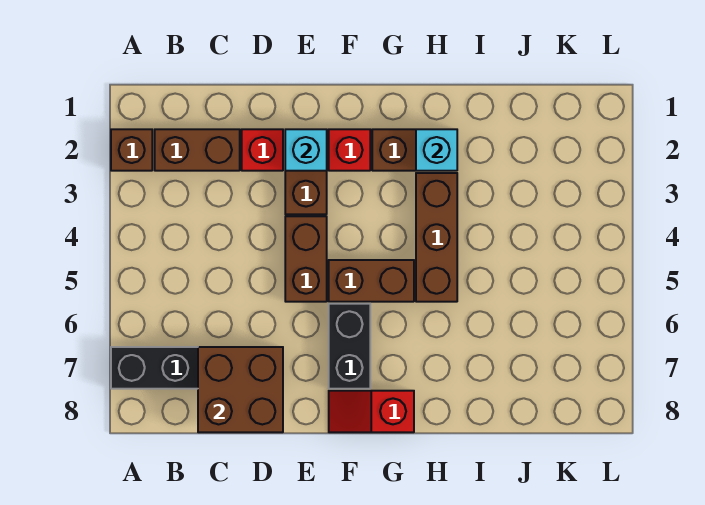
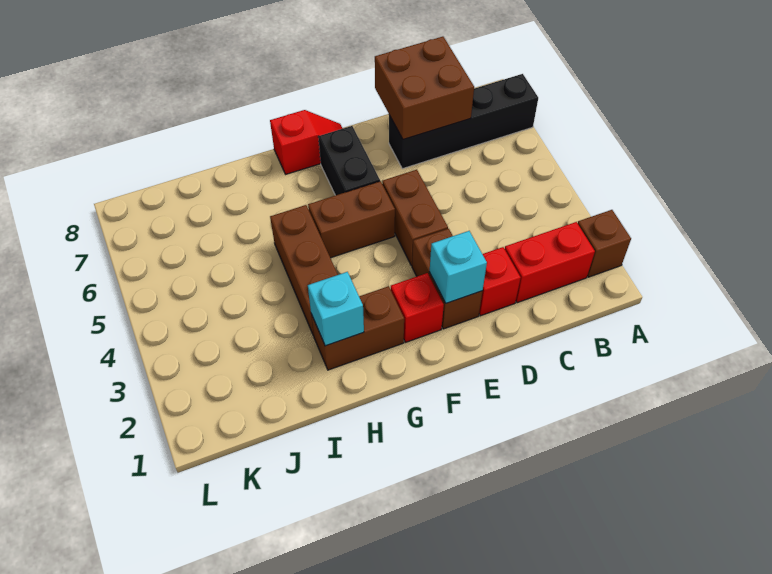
brown 1x2 brick [155,129,240,171] -> red 1x2 brick [505,222,595,303]

